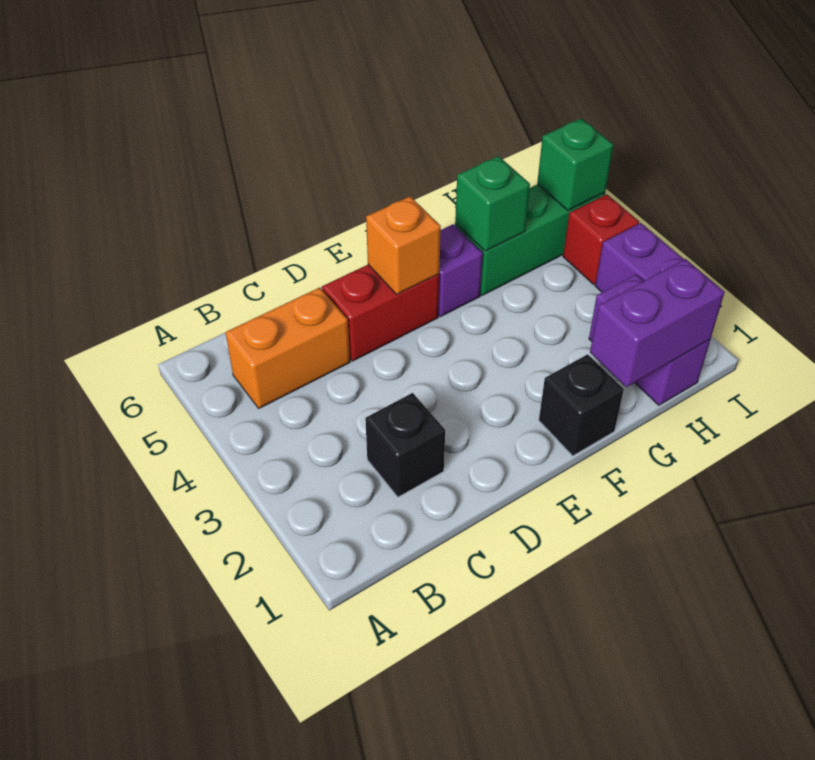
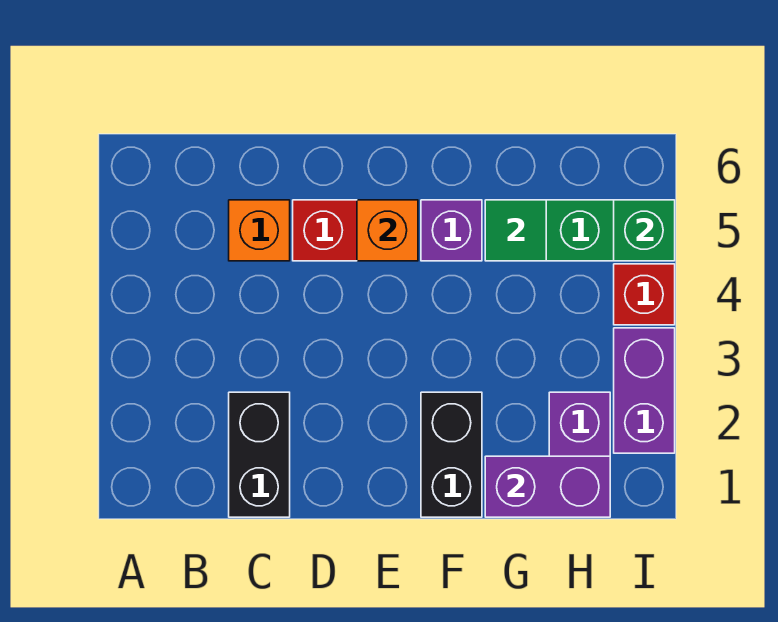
orange 1x2 brick [225,288,350,408] -> orange 1x1 brick [229,200,290,261]
black 1x1 brick [365,393,445,497] -> black 1x2 brick [229,392,290,517]
black 1x1 brick [539,354,624,456] -> black 1x2 brick [421,392,482,517]
green 1x1 brick [455,156,530,251] -> green 1x1 tile [485,200,546,261]

